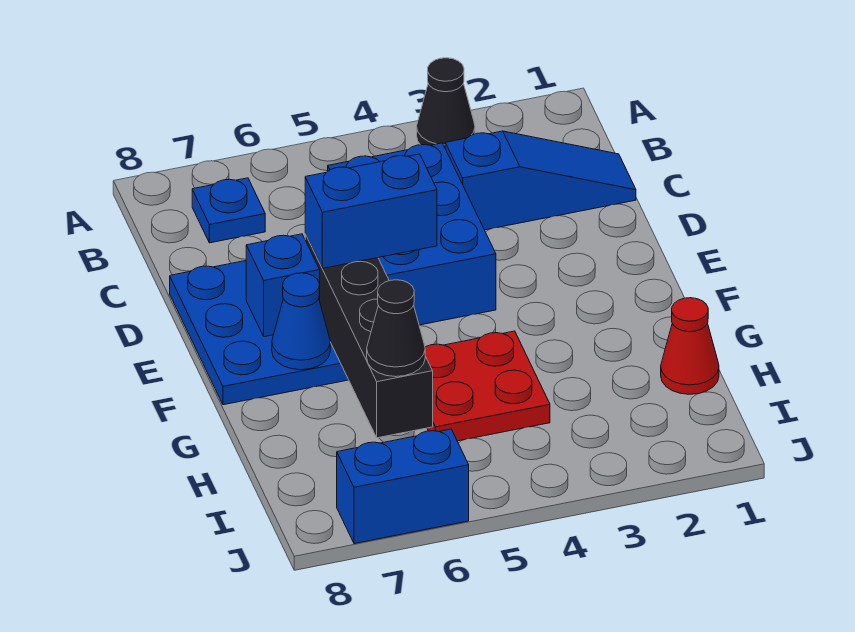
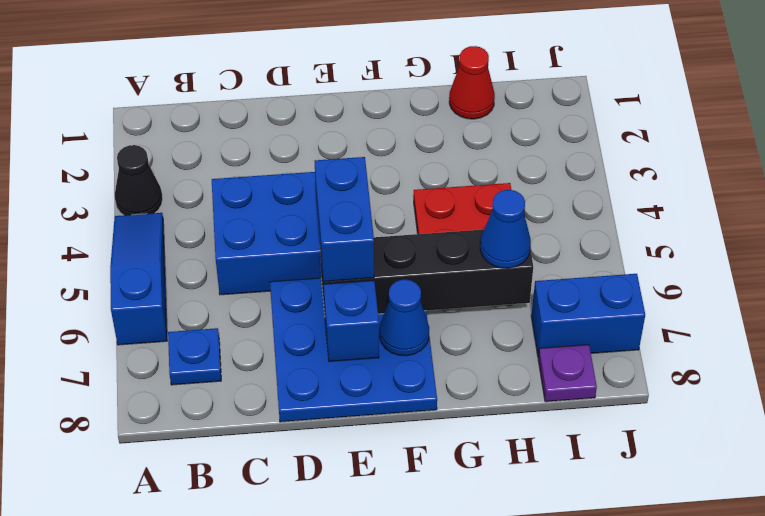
blue 1x3 slope [445,131,636,230] -> blue 1x3 slope moved to [110,213,167,345]
black 1x1 cone [367,280,425,377] -> blue 1x1 cone [480,190,531,268]
none -> purple 1x1 plate [538,345,597,402]
blue 1x2 brick [337,429,469,544] -> blue 1x2 brick turned to [531,274,645,357]

